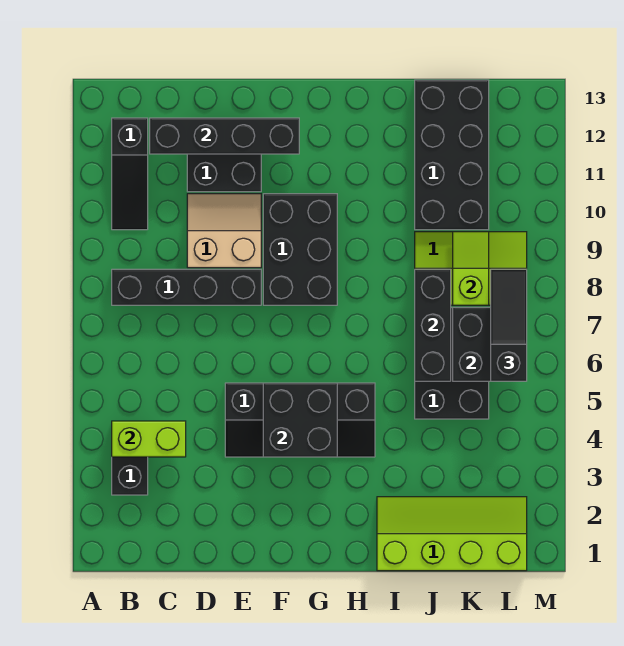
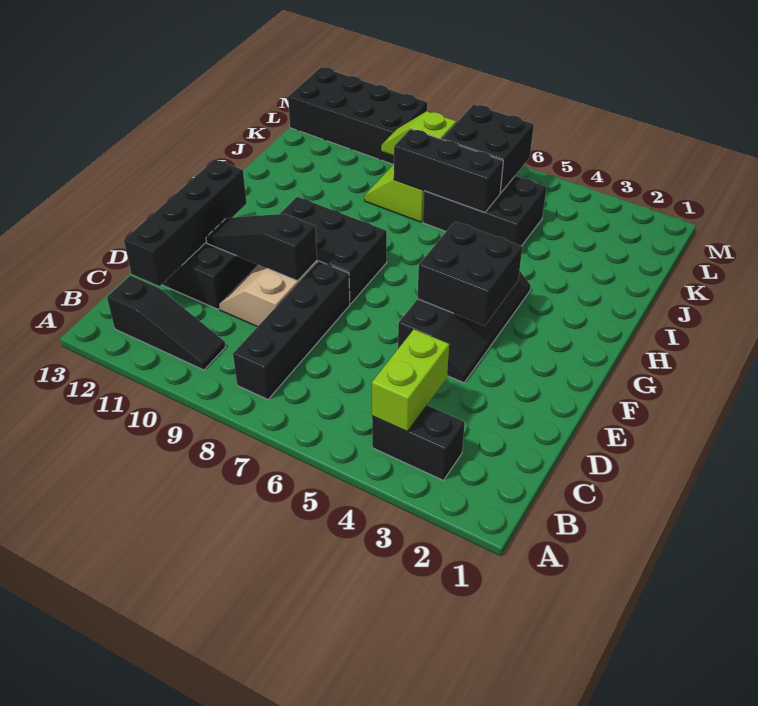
lime 2x4 slope [377,497,527,571] -> none
black 2x4 brick [415,80,489,230] -> black 2x4 brick moved to [288,67,427,165]
black 1x3 slope [491,269,527,381] -> black 1x3 slope moved to [206,214,317,281]

